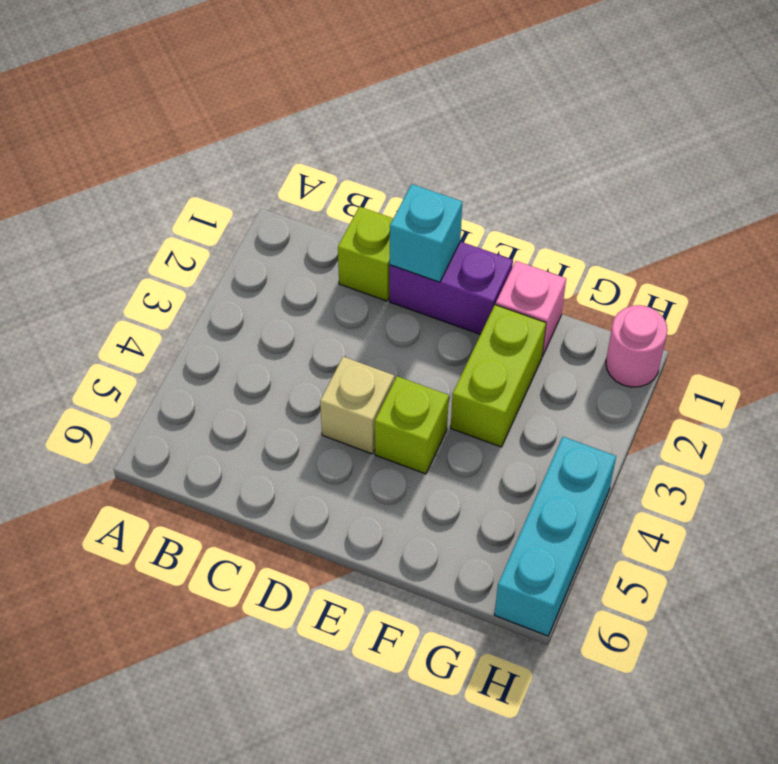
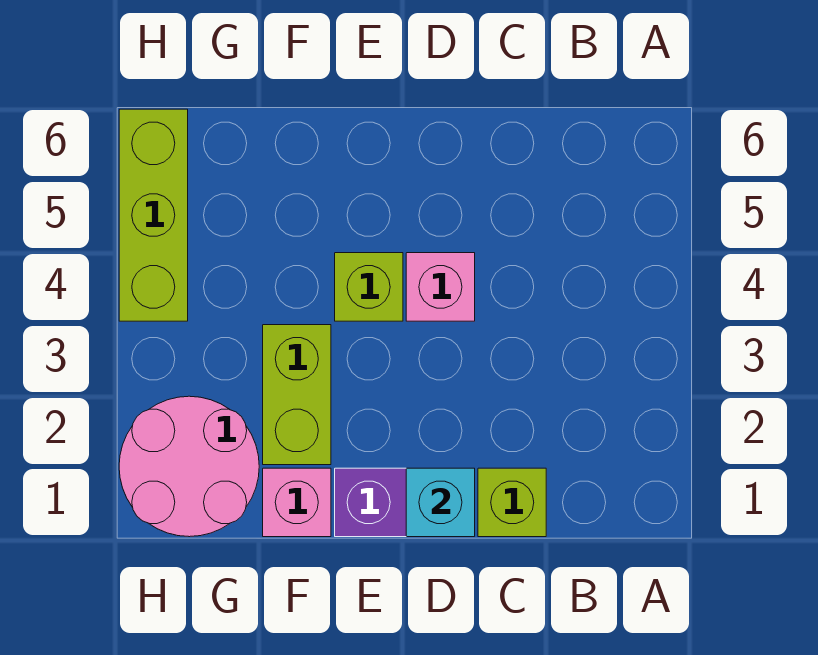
tan 1x1 brick [320,357,394,454] -> pink 1x1 brick [406,253,475,321]
pink 1x1 round brick [606,305,667,387] -> pink 2x2 round brick [119,396,259,537]
cyan 1x3 brick [495,437,616,636] -> lime 1x3 brick [119,109,188,321]

